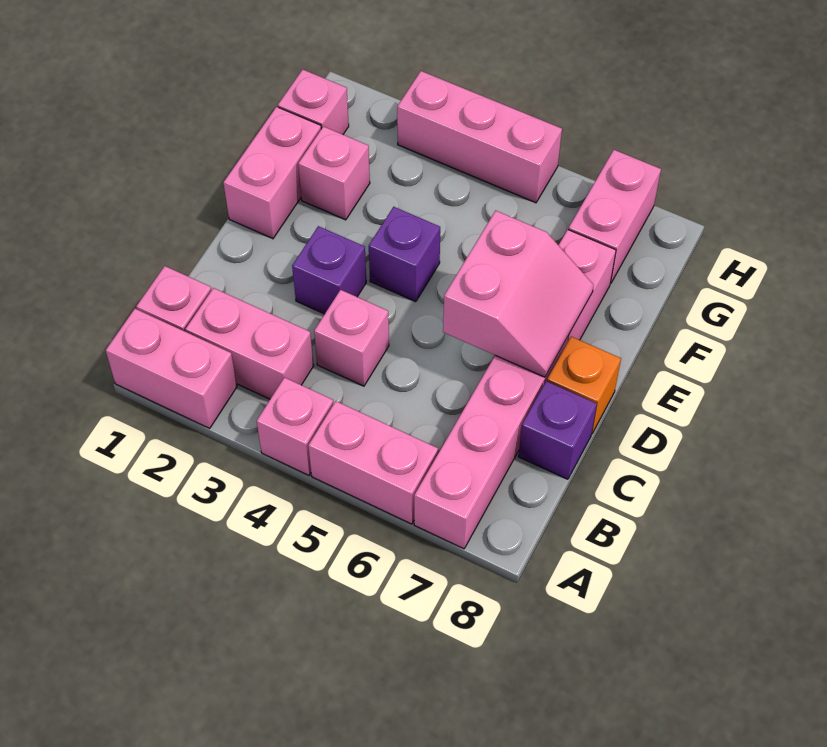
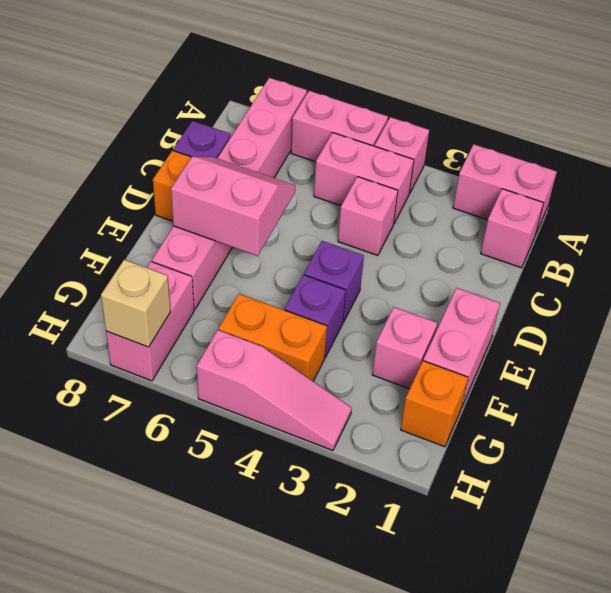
pink 1x2 brick [185,288,314,399] -> pink 1x2 brick moved to [314,133,414,223]
purple 1x1 brick [292,226,366,314] -> purple 1x1 brick moved to [285,275,346,357]
pink 2x2 slope [443,211,594,377] -> pink 2x2 slope turned to [171,157,295,256]
pink 1x1 brick [278,70,349,134] -> orange 1x1 brick [401,361,468,447]
none -> orange 1x2 brick [219,294,327,381]
pink 1x3 brick [397,71,562,203] -> pink 1x3 slope [197,330,352,451]
none -> tan 1x1 brick [101,260,170,347]

